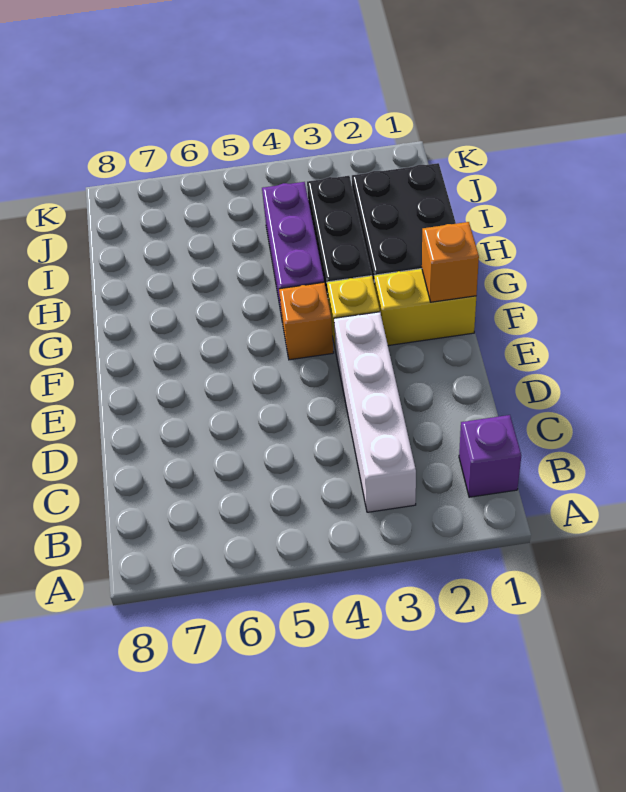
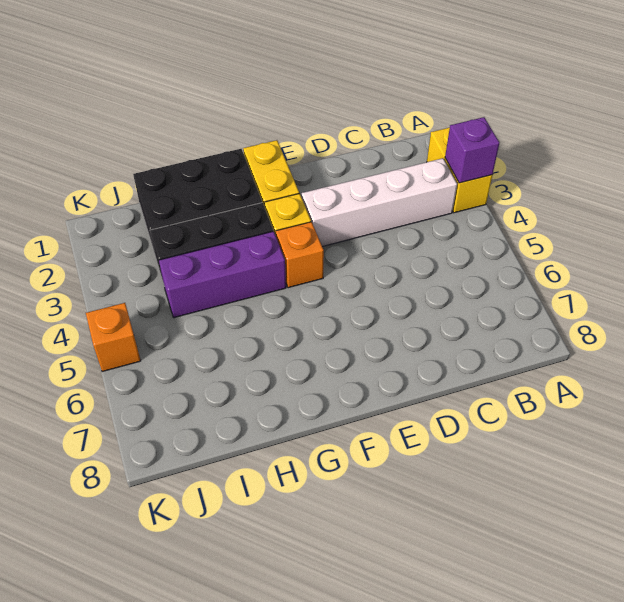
none -> yellow 1x2 brick [427,127,492,213]
purple 1x1 brick [459,415,521,497] -> purple 1x1 brick moved to [445,117,499,183]
orange 1x1 brick [422,222,479,302] -> orange 1x1 brick moved to [86,303,141,372]

